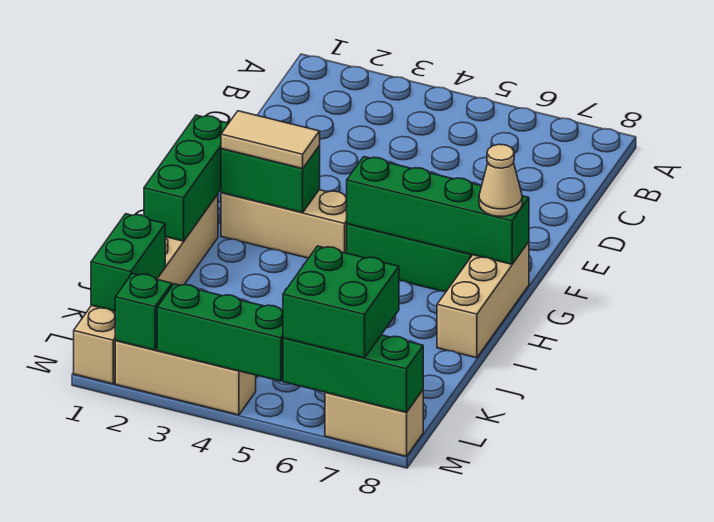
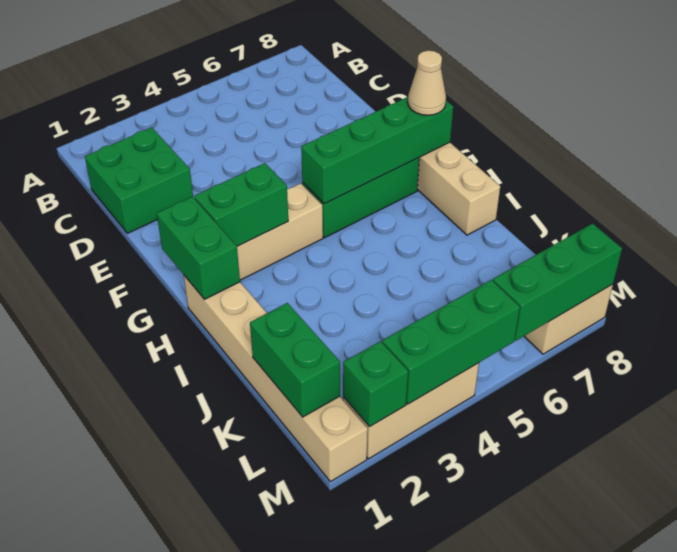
green 1x3 brick [144,115,229,241] -> green 1x2 brick [157,197,240,299]
tan 1x2 tile [221,111,320,169] -> none
green 2x2 brick [283,246,399,358] -> green 2x2 brick moved to [85,127,193,233]

